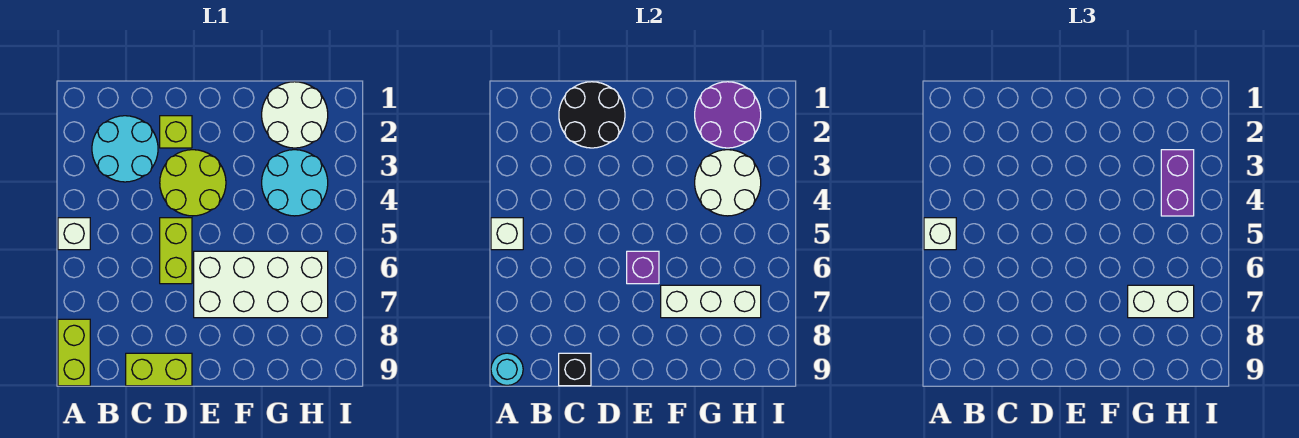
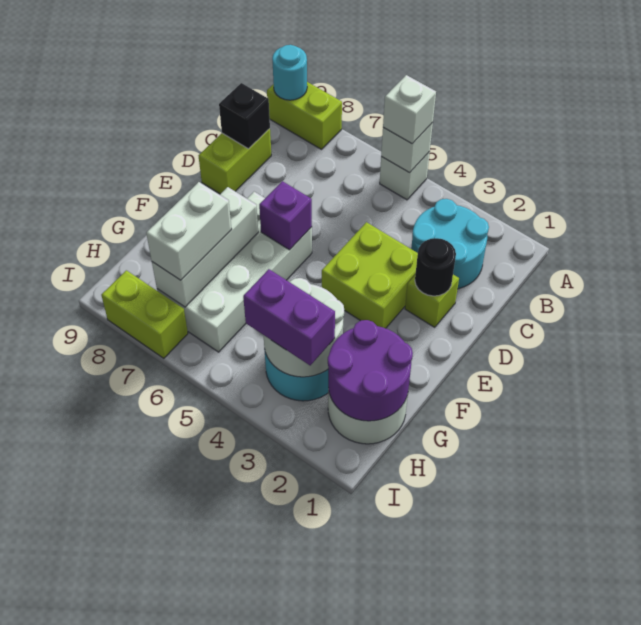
black 2x2 round brick [559,82,625,148] -> black 1x1 round brick [415,238,456,296]
lime 2x2 round brick [160,150,226,216] -> lime 2x2 brick [322,222,418,328]
lime 1x2 brick [160,218,192,284] -> lime 1x2 brick moved to [101,270,188,358]

